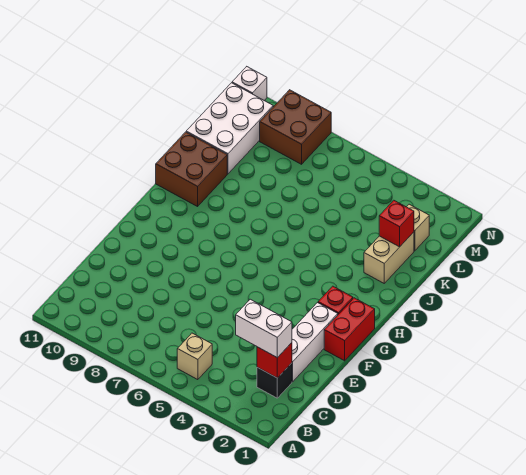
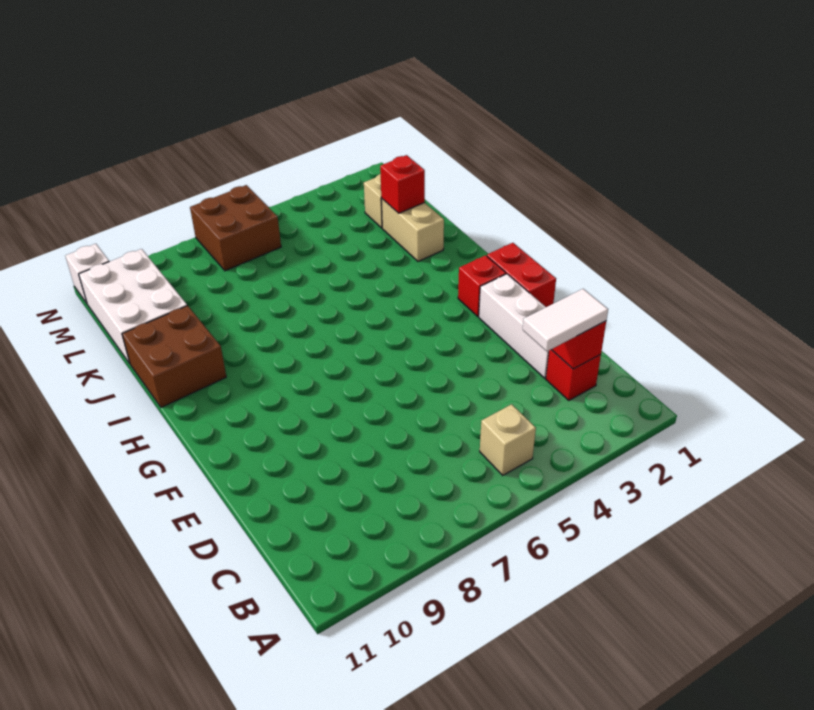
black 1x1 brick [257,363,292,398] -> red 1x1 brick [546,350,601,400]
white 1x2 brick [236,299,292,358] -> white 1x2 tile [523,289,608,351]
brown 2x2 brick [260,90,331,164] -> brown 2x2 brick moved to [190,185,281,271]

